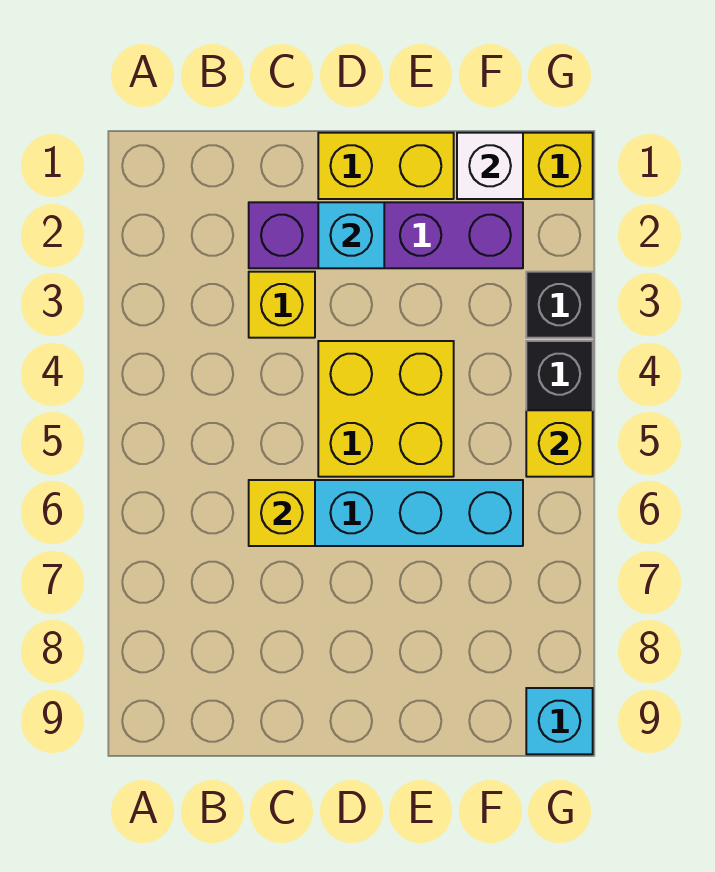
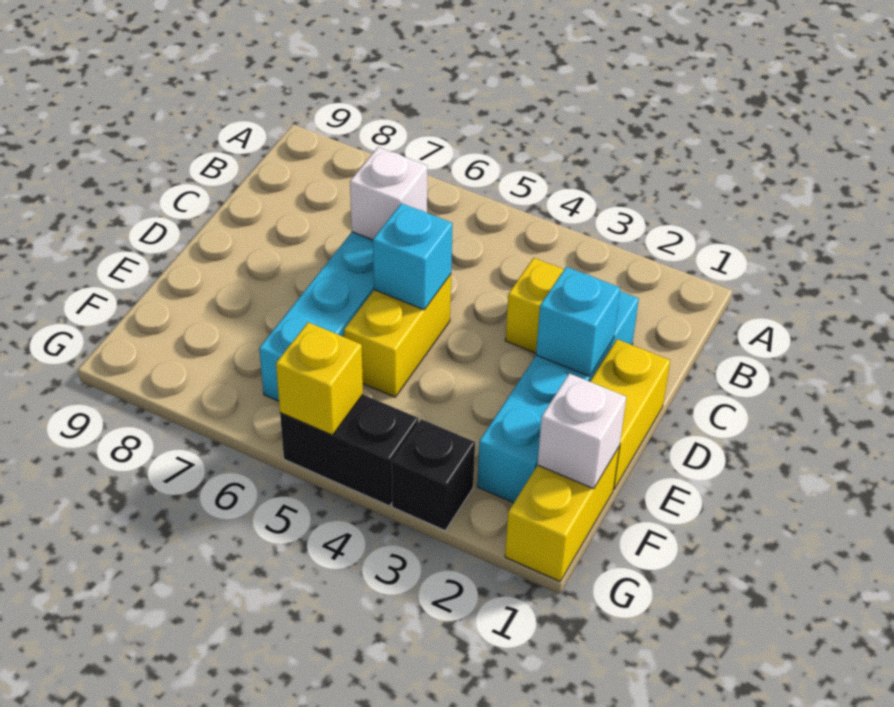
purple 1x4 brick [249,202,523,268] -> cyan 1x4 brick [477,291,639,503]
yellow 1x1 brick [249,480,315,546] -> white 1x1 brick [350,147,428,240]
yellow 2x2 brick [318,341,454,477] -> yellow 1x2 brick [344,274,451,397]
cyan 1x1 brick [526,688,593,754] -> cyan 1x1 brick moved to [373,203,453,310]

